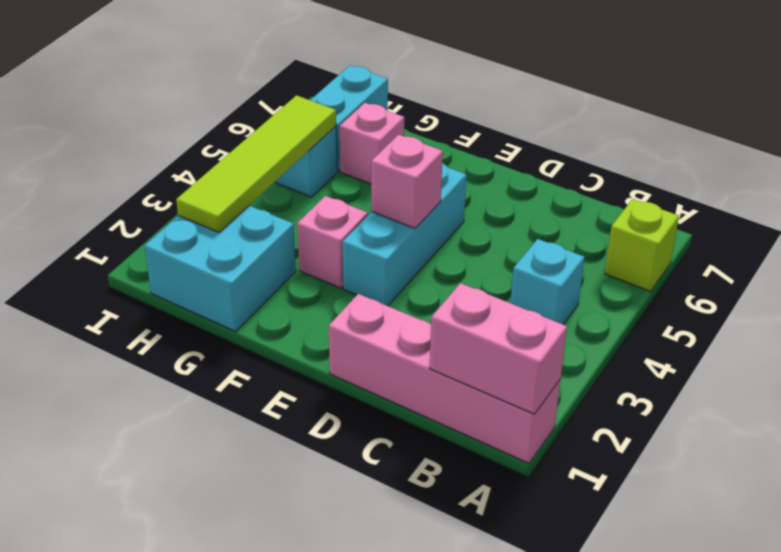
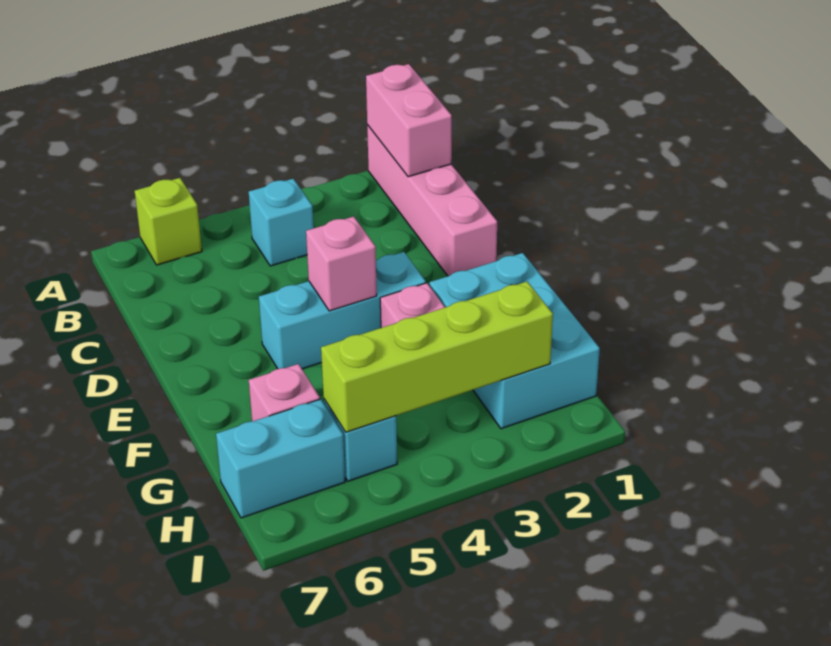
cyan 2x2 brick [145,206,296,332] -> cyan 2x3 brick [429,253,600,429]
lime 1x4 tile [176,95,336,232] -> lime 1x4 brick [321,282,553,432]

